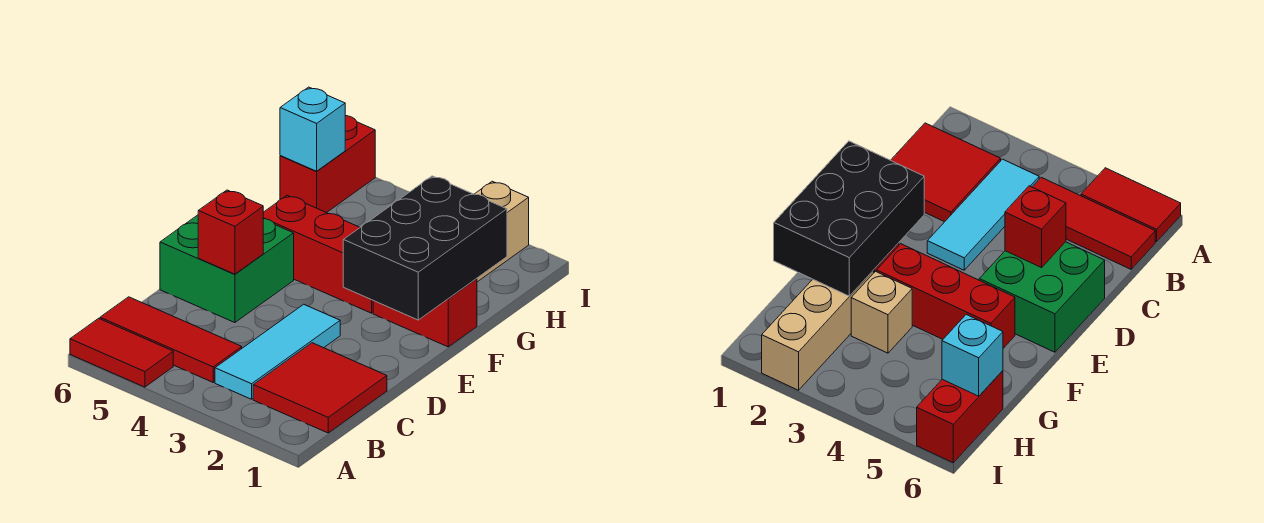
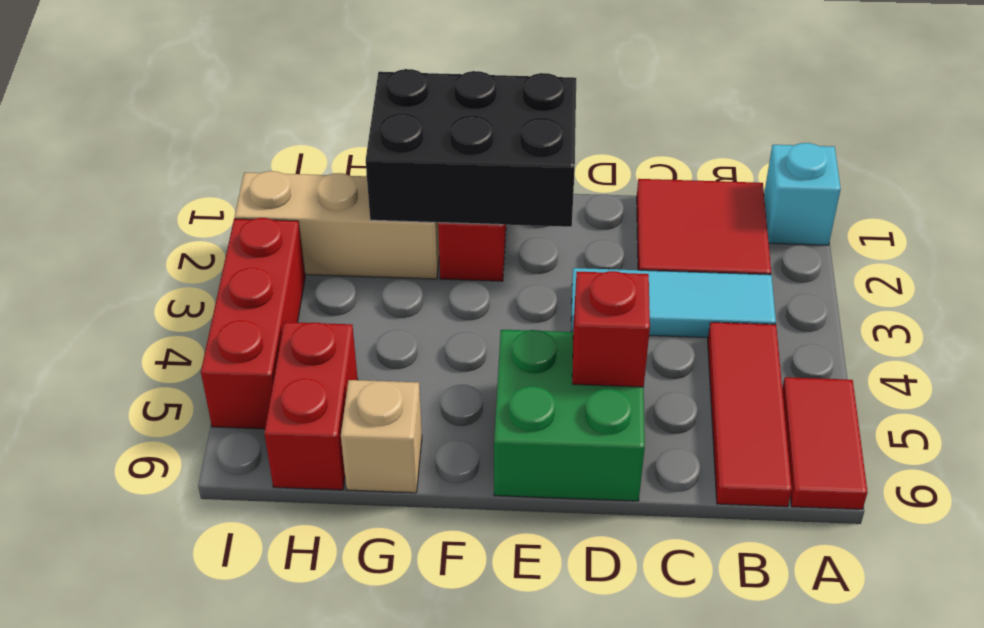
red 1x3 brick [263,196,373,313] -> red 1x3 brick moved to [201,218,305,429]
tan 1x1 brick [851,271,912,353] -> tan 1x1 brick moved to [341,380,422,493]
red 1x2 brick [280,116,375,213] -> red 1x2 brick turned to [264,322,358,490]
cyan 1x1 brick [280,87,345,171] -> cyan 1x1 brick moved to [764,143,841,245]

